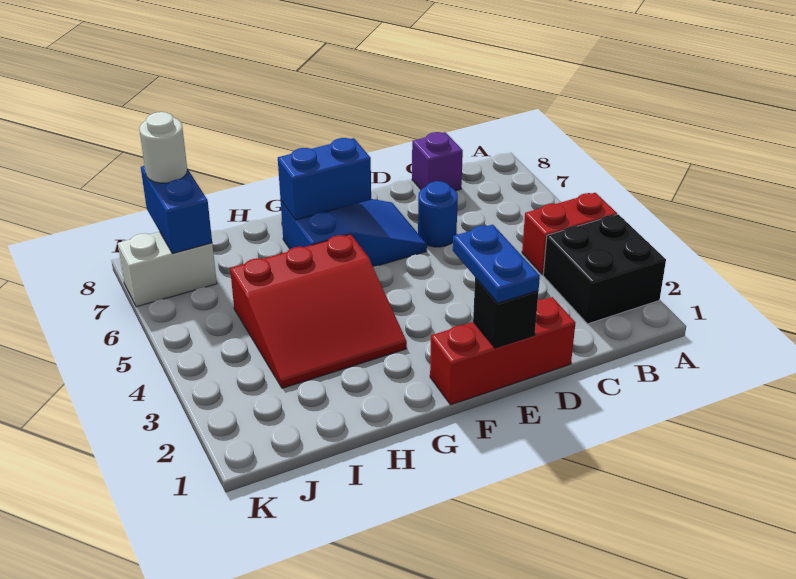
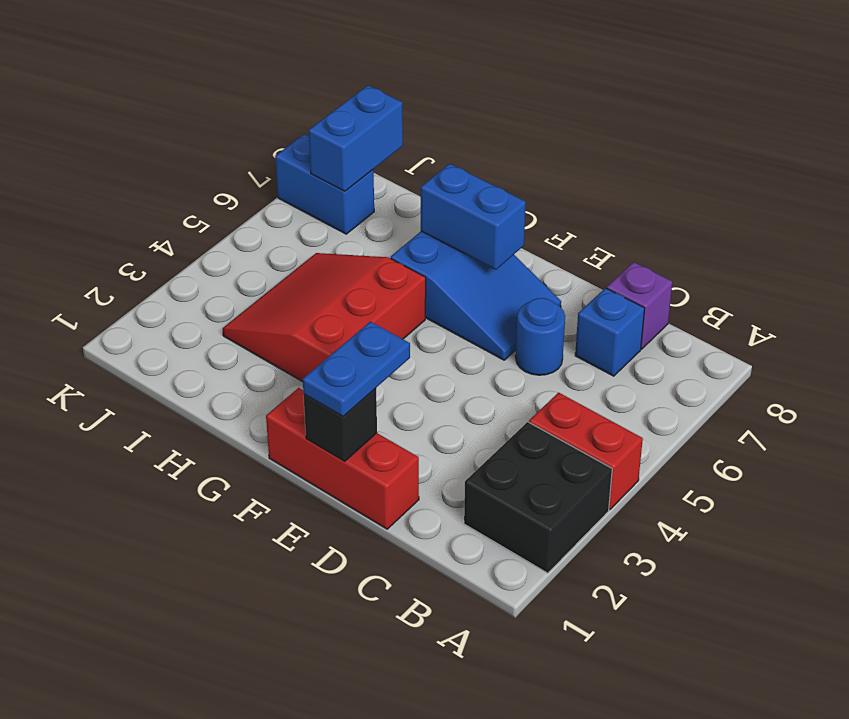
none -> blue 1x1 brick [575,288,645,376]
red 3x3 slope [230,234,407,388] -> red 3x3 slope turned to [223,253,426,382]
white 1x2 brick [118,232,217,307] -> blue 1x2 brick [275,134,374,234]
white 1x1 round brick [139,112,187,183] -> none

